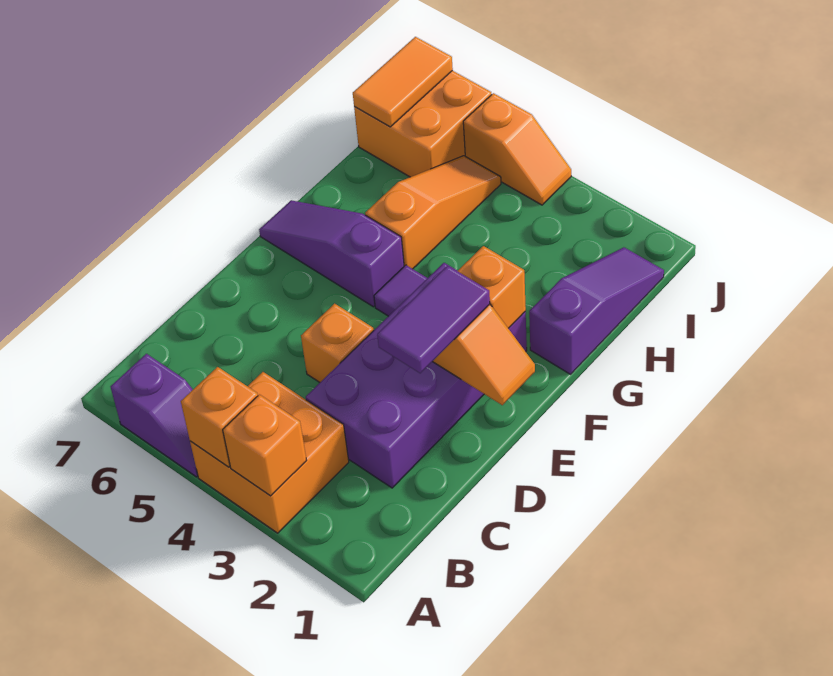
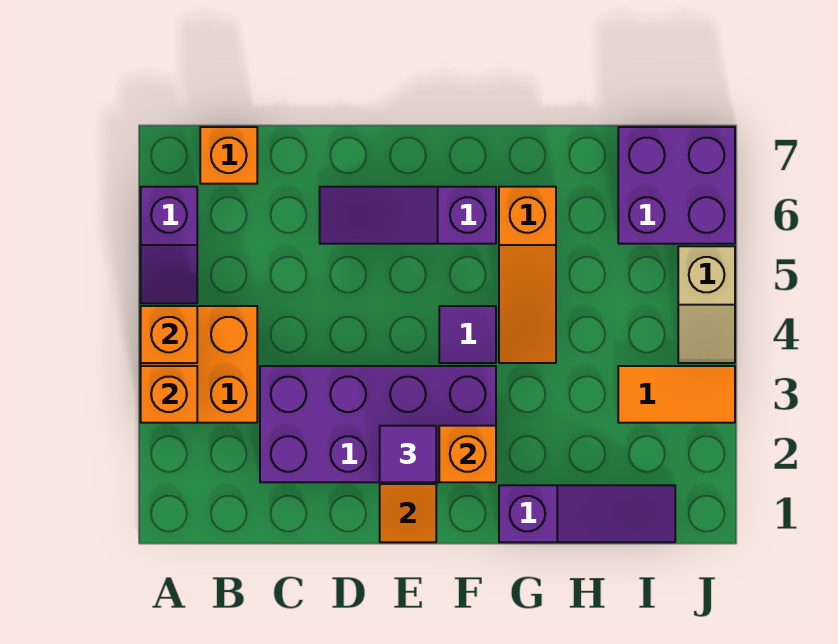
purple 1x2 tile [377,266,490,373] -> purple 1x1 tile [380,426,436,482]
orange 1x1 brick [301,304,374,382] -> orange 1x1 brick moved to [200,127,257,184]
purple 1x3 slope [259,200,404,307] -> purple 1x3 slope turned to [320,187,496,244]
orange 1x3 slope [365,156,501,269] -> orange 1x3 slope turned to [499,187,556,363]
orange 2x2 brick [354,71,492,177] -> purple 2x2 brick [618,127,735,244]
orange 1x2 tile [353,37,453,127] -> orange 1x2 tile moved to [618,366,735,423]
orange 1x2 slope [463,93,571,205] -> tan 1x2 slope [678,246,735,363]

